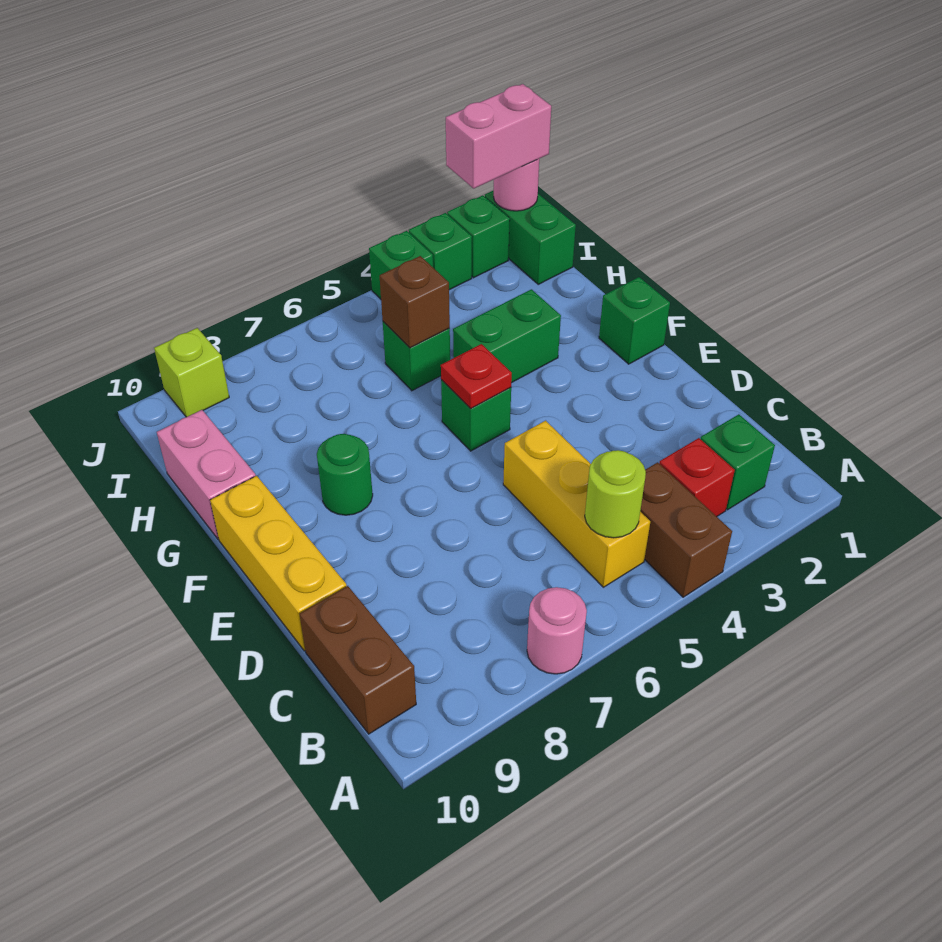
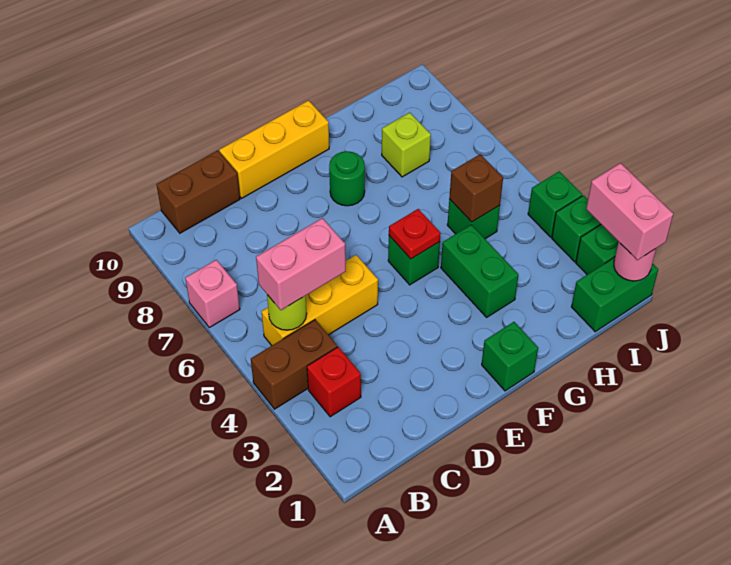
pink 1x1 round brick [527,587,587,674] -> pink 1x1 brick [185,260,240,328]
green 1x1 brick [701,414,775,510] -> none
pink 1x2 brick [157,410,256,539] -> pink 1x2 brick moved to [256,218,346,310]
lime 1x1 brick [154,328,229,417] -> lime 1x1 brick moved to [382,113,431,177]

